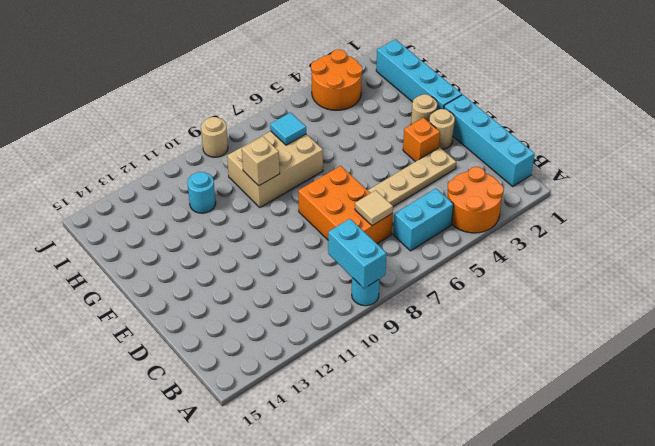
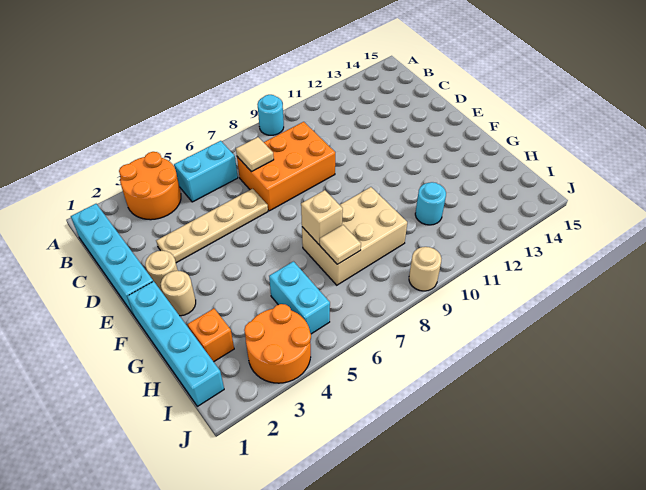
cyan 1x2 brick [328,219,387,288] -> cyan 1x2 brick moved to [269,262,330,334]
orange 2x3 brick [298,166,393,244] -> orange 2x3 brick turned to [237,122,335,211]
orange 1x1 brick [403,118,440,162] -> orange 1x1 brick moved to [188,309,234,362]
tan 1x1 brick [242,137,280,186] -> tan 1x1 brick moved to [301,190,343,244]
cyan 1x1 tile [270,113,306,145] -> tan 1x1 tile [320,225,361,264]

